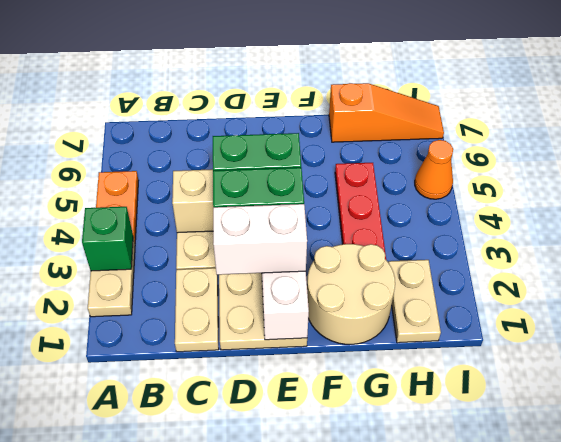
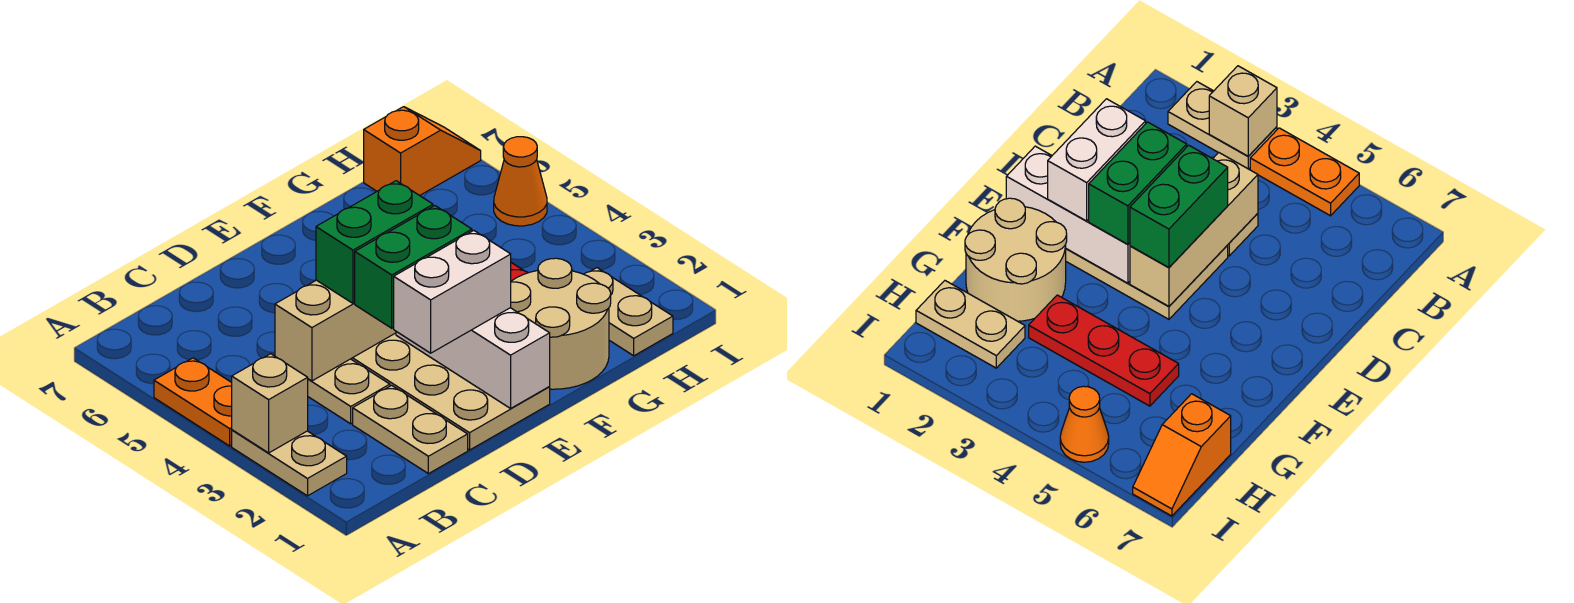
green 1x1 brick [82,207,133,271] -> tan 1x1 brick [232,354,308,453]
orange 1x3 slope [329,83,444,142] -> orange 1x2 slope [364,107,481,196]

